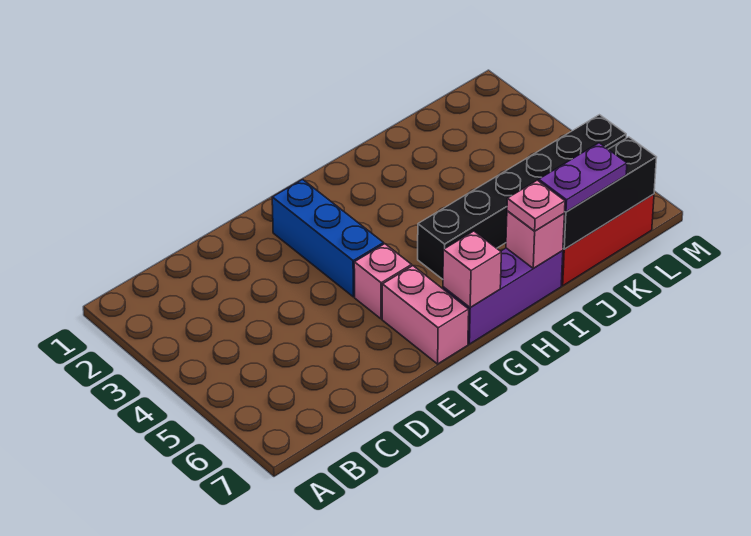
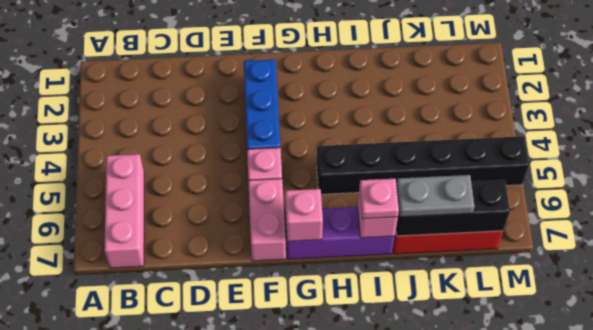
none -> pink 1x3 brick [104,154,144,268]
purple 1x2 plate [539,143,627,212] -> grey 1x2 plate [396,175,475,217]

